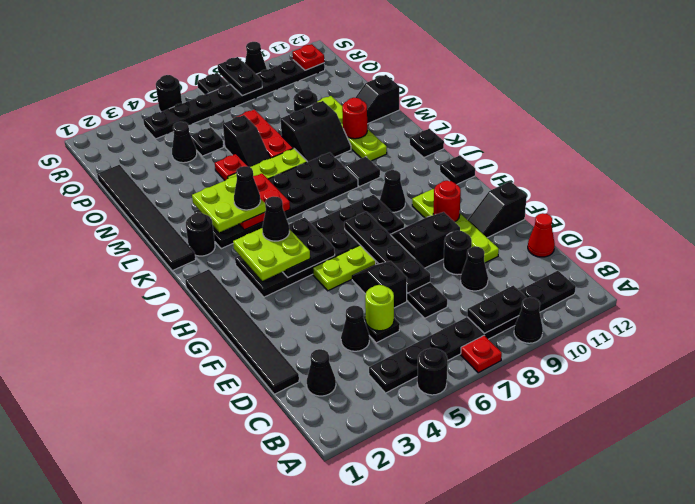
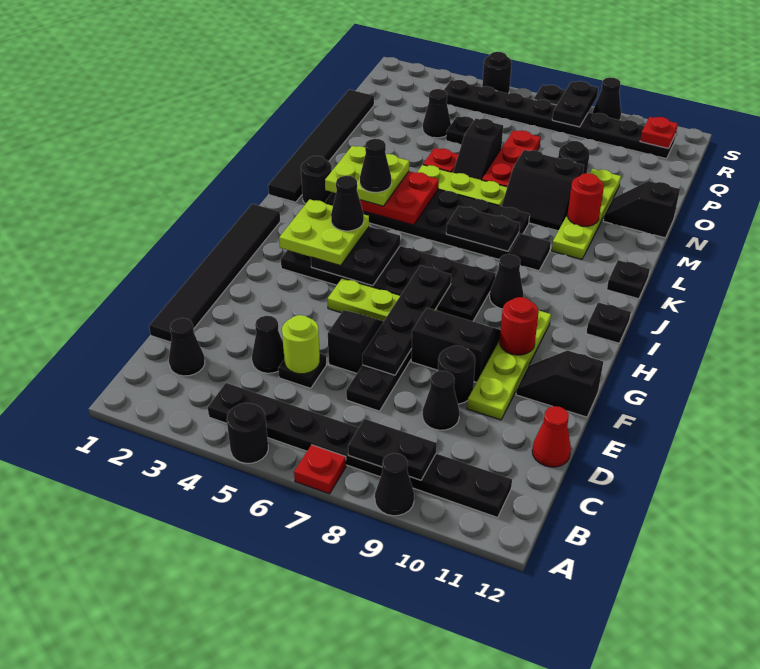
none -> black 1x2 plate [446,206,520,251]

